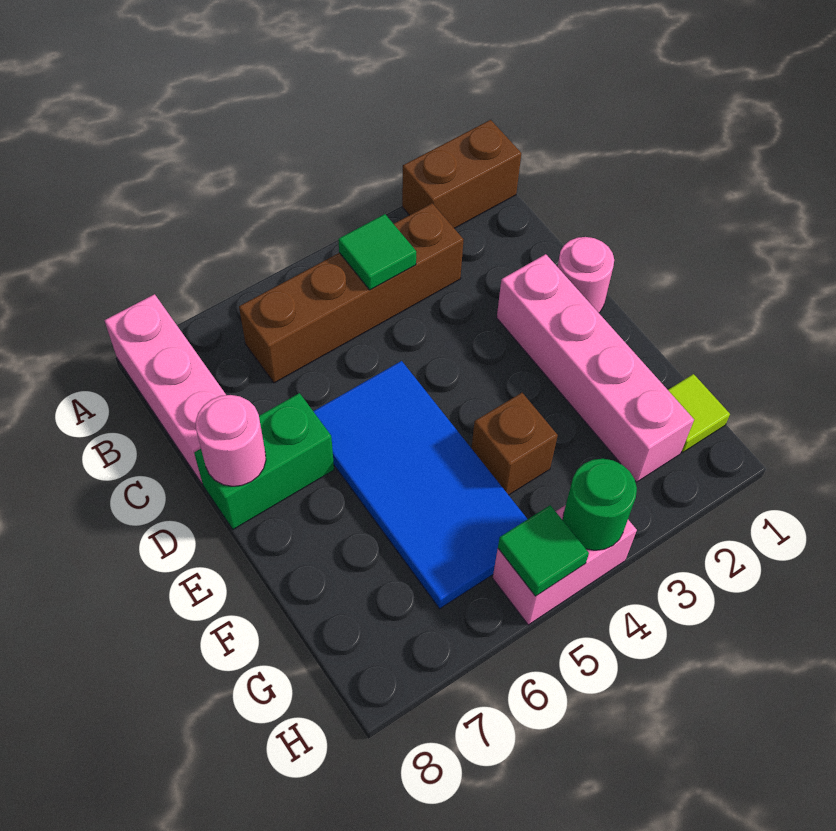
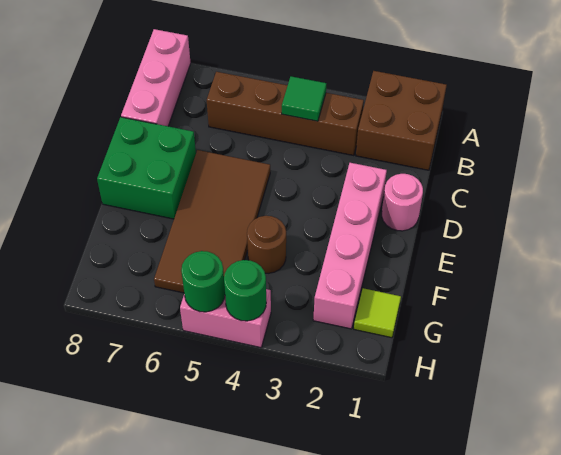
brown 1x2 brick [402,120,521,228] -> brown 2x2 brick [356,71,447,170]
blue 2x4 tile [313,361,527,609] -> brown 2x4 tile [154,150,270,293]
green 1x2 brick [194,393,334,529] -> green 2x2 brick [97,117,196,219]
pink 1x1 round brick [196,395,266,486] -> none
brown 1x1 brick [471,393,558,495] -> brown 1x1 round brick [247,216,286,273]
green 1x1 tile [498,505,589,596] -> green 1x1 round brick [181,251,225,312]

